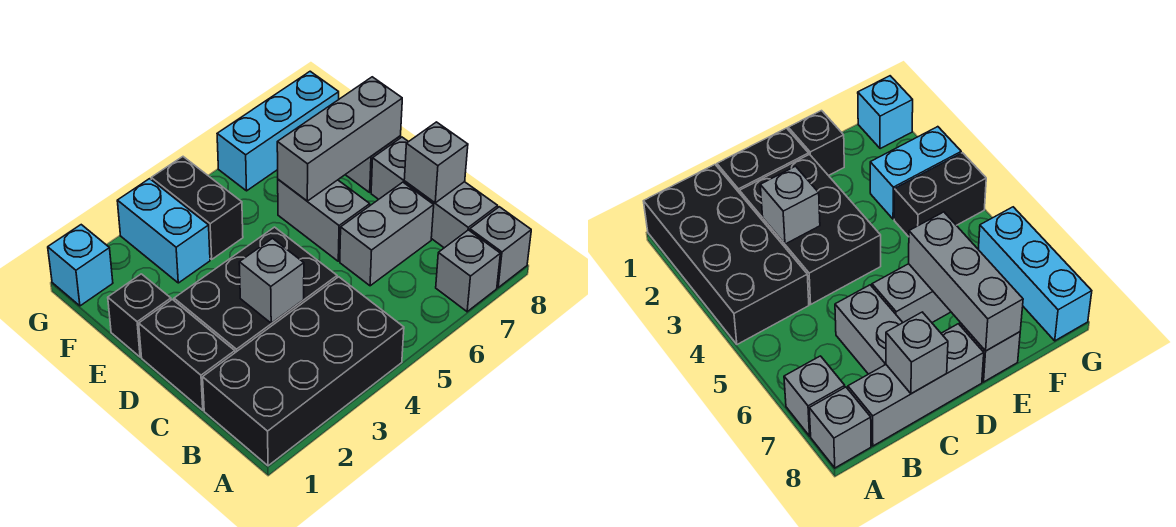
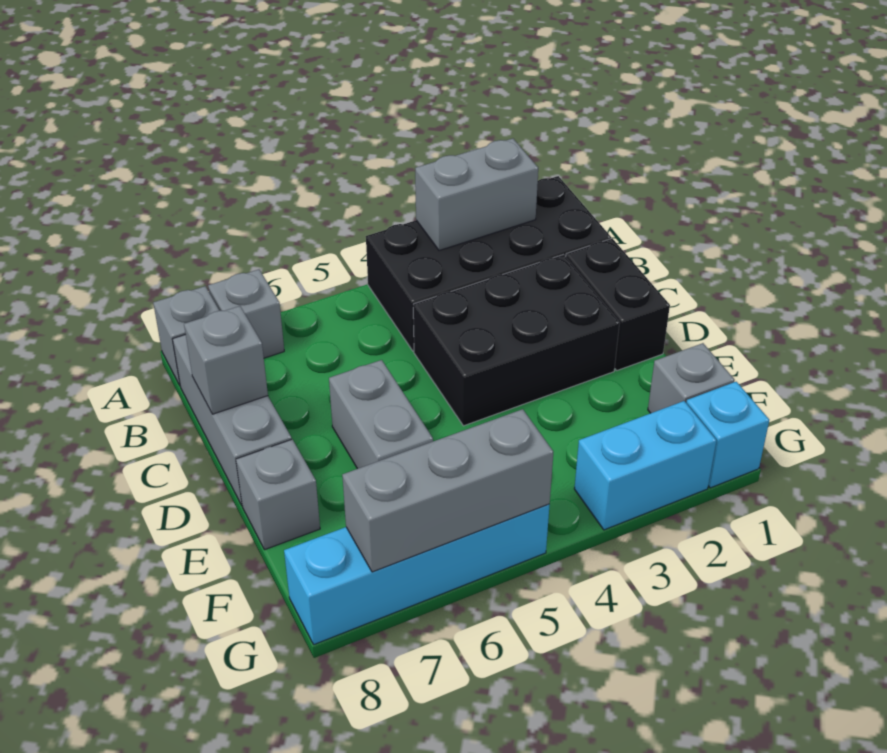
grey 1x1 brick [239,238,304,323] -> grey 1x1 brick moved to [648,343,735,413]
grey 1x2 brick [340,182,434,286] -> grey 1x2 brick moved to [415,138,538,251]
black 1x1 brick [108,274,171,357] -> none
grey 1x3 brick [277,77,402,201] -> grey 1x3 brick moved to [342,409,553,572]
cyan 1x2 brick [117,179,210,283] -> cyan 1x2 brick turned to [574,401,717,530]
black 1x2 brick [151,157,243,259] -> none
cyan 1x3 brick [217,71,339,191] -> cyan 1x4 brick [284,504,549,645]

